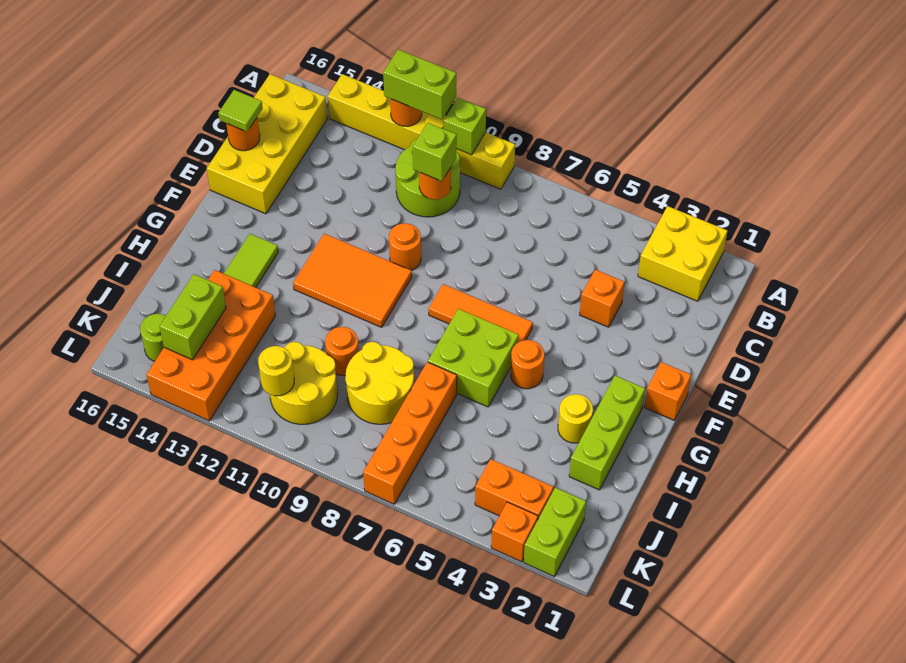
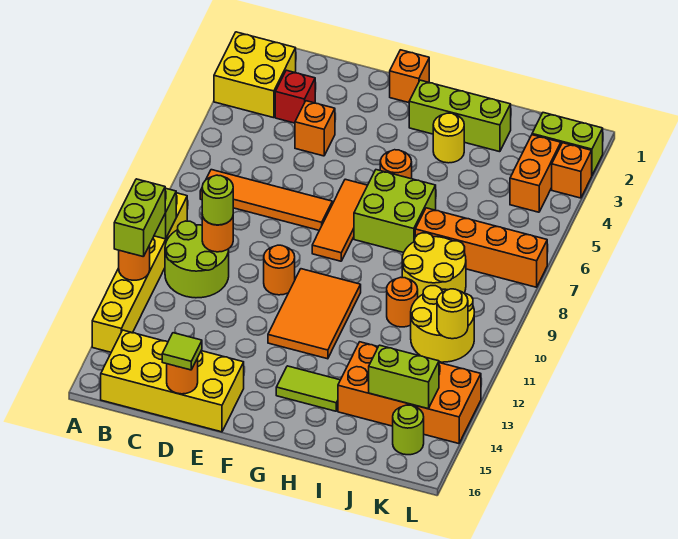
none -> orange 1x4 tile [200,170,332,230]
none -> red 1x1 brick [275,70,315,123]
lime 1x1 brick [413,123,457,181] -> lime 1x1 round brick [202,175,233,225]

